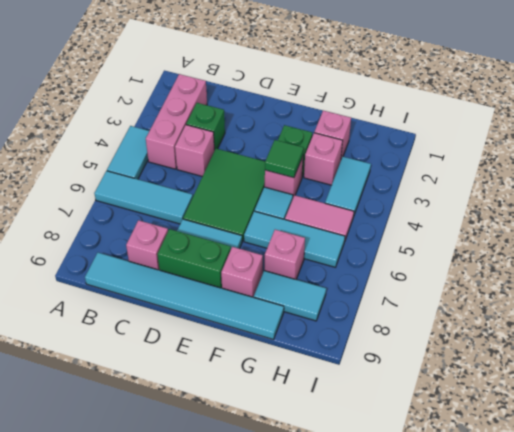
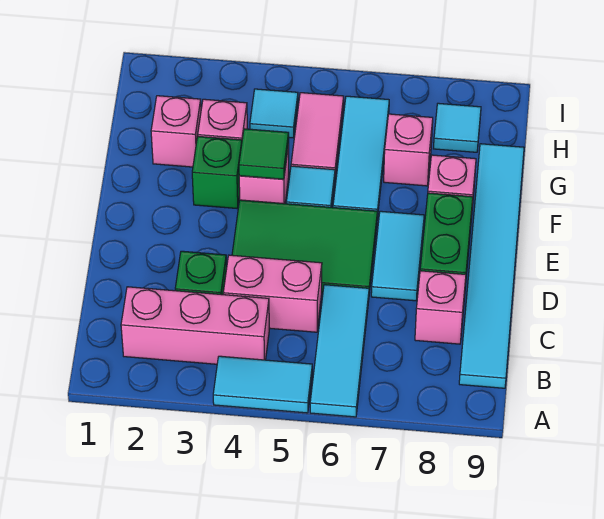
pink 1x1 brick [175,125,214,176] -> pink 1x2 brick [223,255,322,332]
cyan 1x2 tile [254,271,326,321] -> cyan 1x1 tile [434,103,481,152]
cyan 1x2 tile [325,157,371,217] -> cyan 1x1 tile [250,89,298,138]

